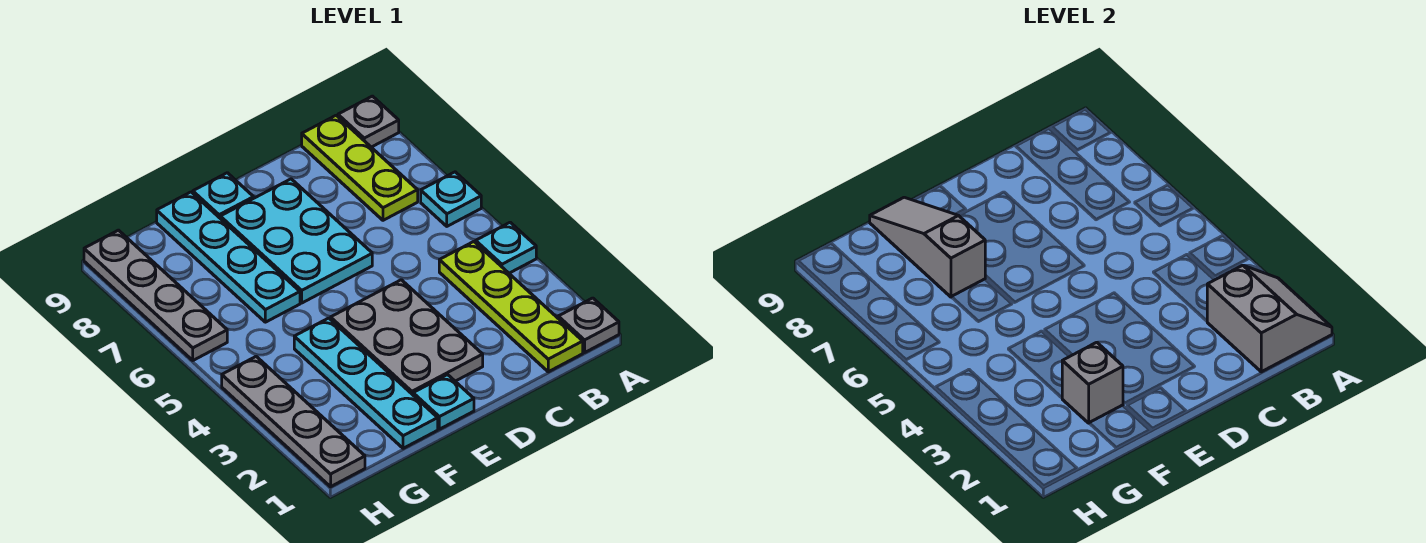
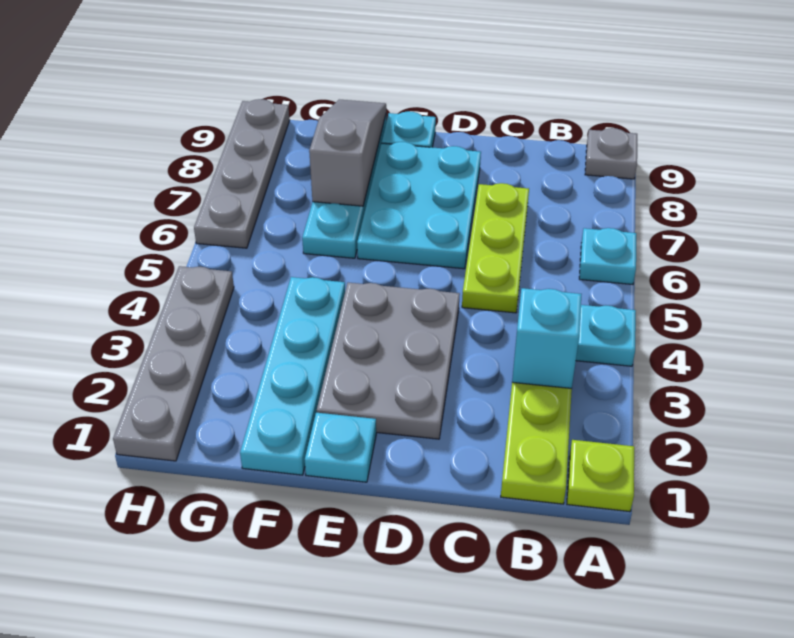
grey 1x1 plate [558,298,619,353] -> lime 1x1 plate [567,440,634,512]
grey 2x2 slope [1207,265,1332,372] -> none
none -> cyan 1x1 brick [512,288,582,388]
lime 1x3 plate [302,115,418,220] -> lime 1x3 plate moved to [462,183,529,313]
grey 1x1 brick [1062,342,1123,423] -> none

